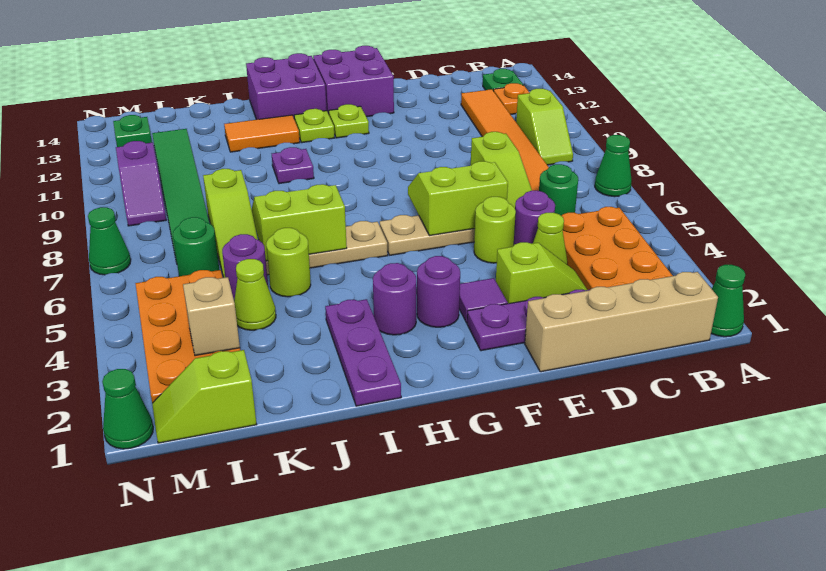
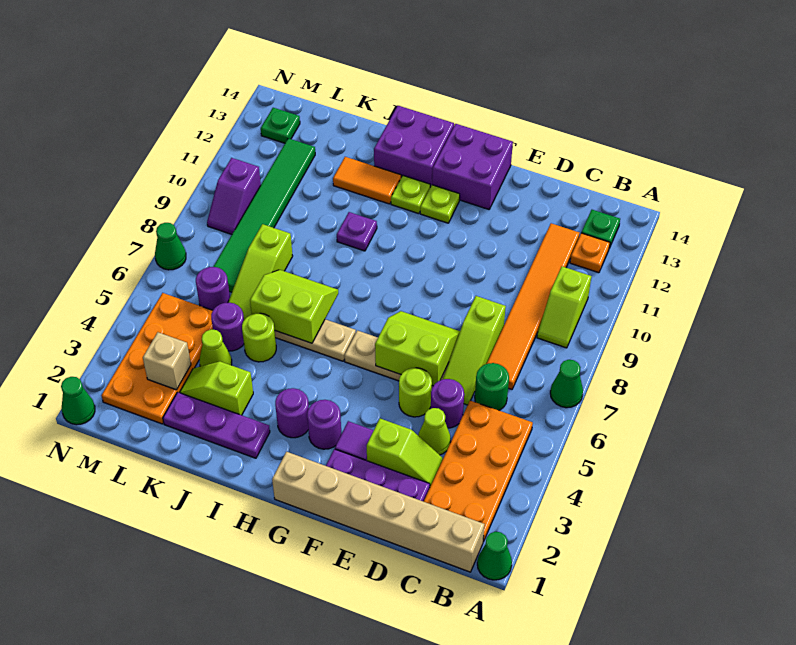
tan 1x4 brick [525,272,718,372] -> tan 1x6 brick [272,452,485,572]
purple 1x3 plate [325,299,401,406] -> purple 1x3 plate turned to [163,392,270,458]
lime 1x2 slope [152,350,257,443] -> lime 1x2 slope moved to [179,362,253,415]
green 1x1 round brick [173,217,219,276] -> purple 1x1 round brick [196,267,230,310]

